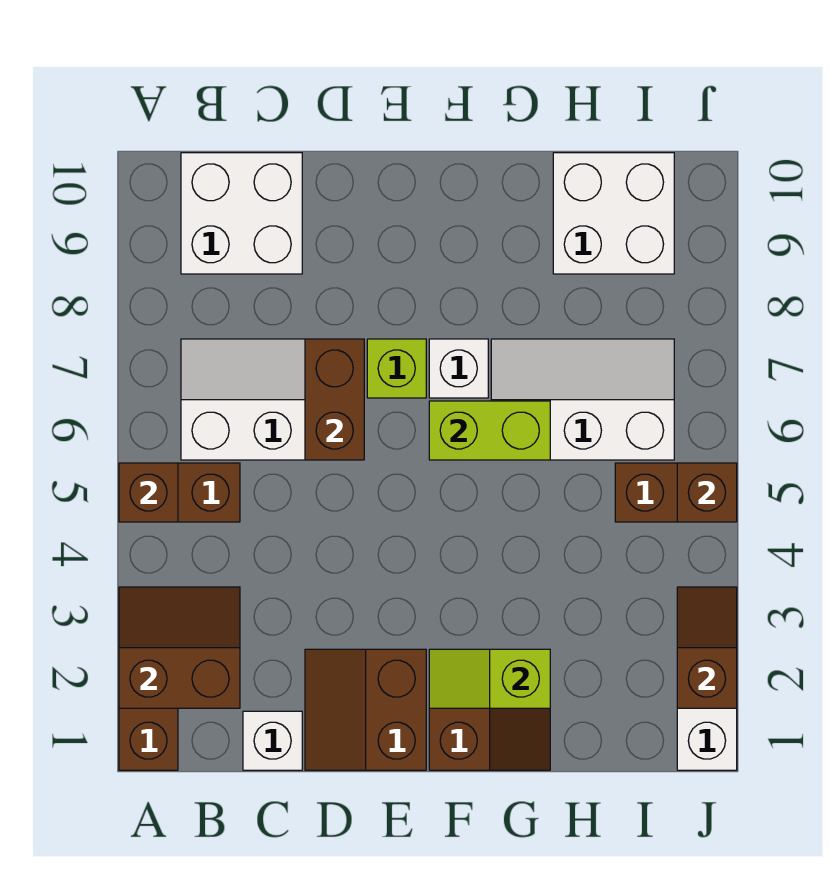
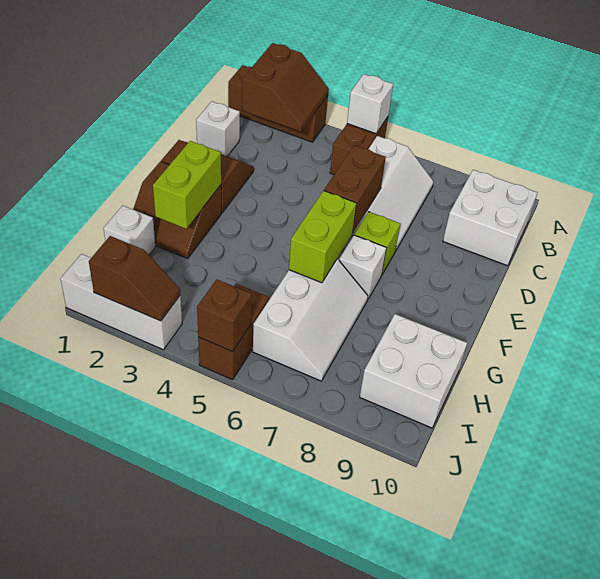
brown 1x1 brick [119,463,178,522] -> white 1x1 brick [347,74,393,134]
brown 1x2 brick [305,339,364,460] -> brown 1x2 brick turned to [324,146,386,232]
lime 1x2 slope [429,649,550,708] -> lime 1x2 brick [153,141,221,229]
none -> white 1x1 brick [104,206,155,255]

